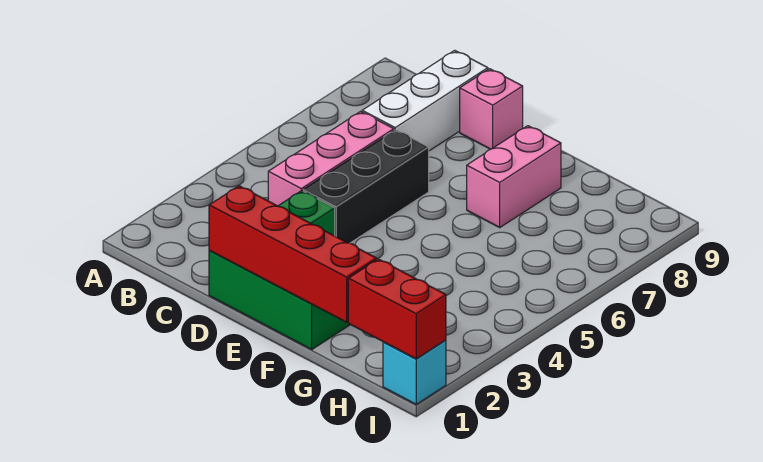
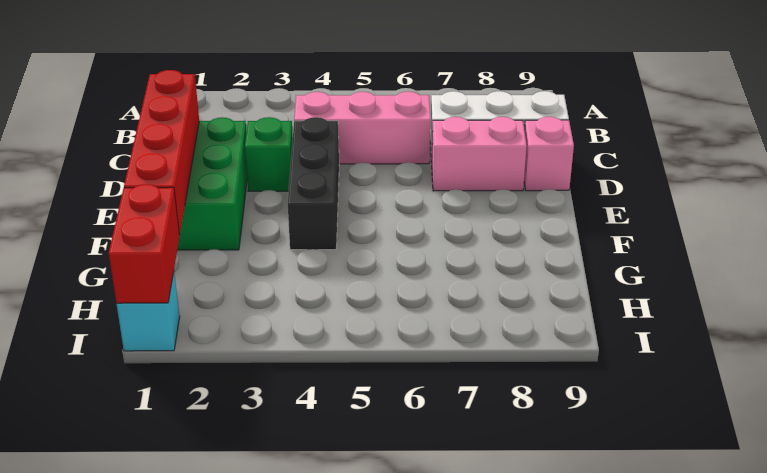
black 1x3 brick [303,130,429,243] -> black 1x3 brick turned to [288,117,339,250]
pink 1x2 brick [467,126,561,227] -> pink 1x2 brick moved to [432,117,527,191]

